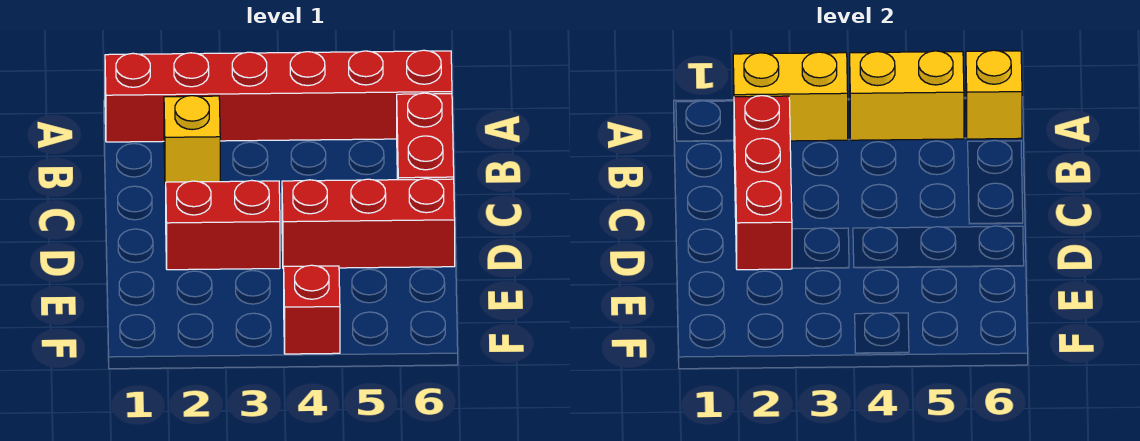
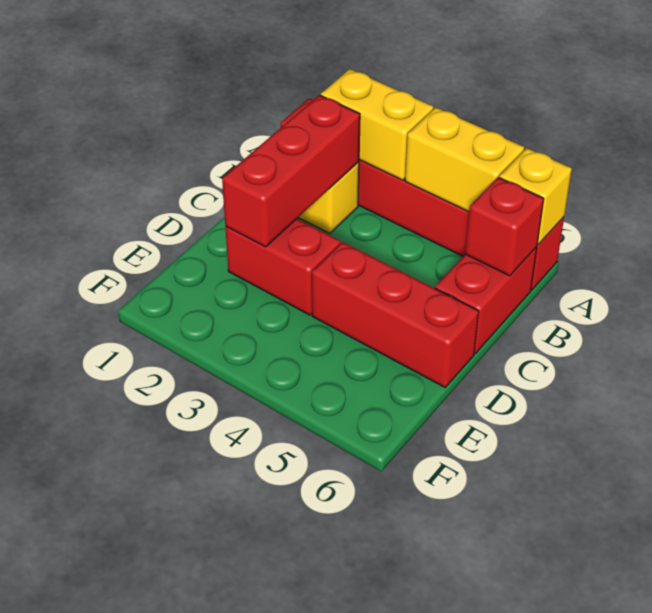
red 1x1 brick [284,265,340,354] -> red 1x1 brick moved to [465,177,544,276]

